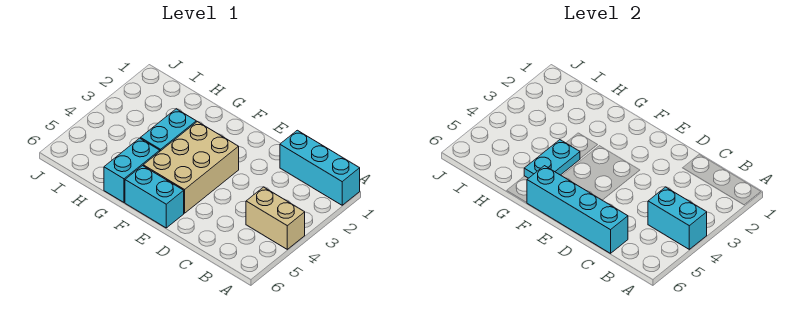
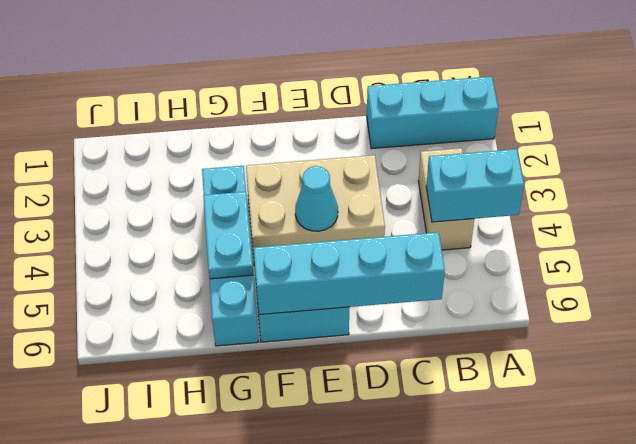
tan 1x2 brick [246,187,305,249] -> tan 1x2 brick turned to [418,148,474,250]
tan 2x3 brick [143,122,239,213] -> tan 2x3 brick turned to [246,155,385,266]
none -> cyan 1x1 cone [295,166,338,231]

